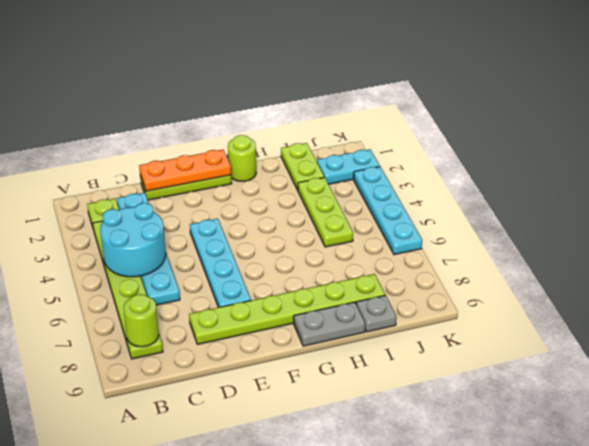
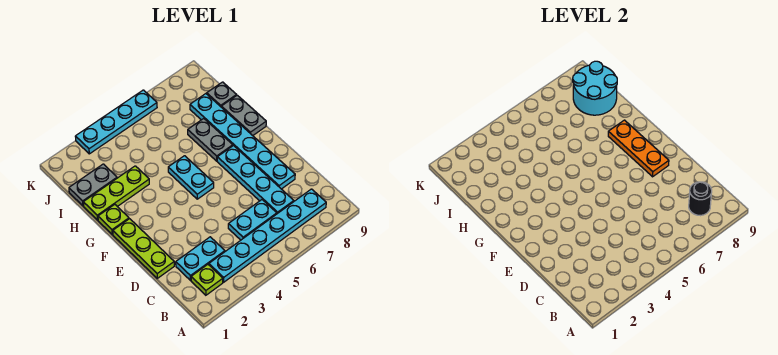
lime 1x6 plate [93,221,163,359] -> cyan 1x6 plate [209,189,326,282]
cyan 2x2 round brick [100,203,166,277] -> cyan 2x2 round brick moved to [573,61,617,115]
lime 1x1 round brick [123,294,159,347] -> black 1x1 round brick [689,182,712,216]
orange 1x3 plate [139,150,231,191] -> orange 1x3 plate moved to [608,120,669,177]
lime 1x6 plate [189,274,385,344] -> cyan 1x6 plate [190,94,295,189]
cyan 1x4 plate [190,219,251,307] -> cyan 1x4 plate turned to [217,146,294,214]
lime 1x1 round brick [228,135,256,181] -> lime 1x1 plate [98,204,129,234]
none -> grey 1x2 plate [188,119,233,161]
lime 1x2 plate [281,143,324,190] -> grey 1x2 plate [69,164,117,206]
lime 1x3 plate [298,177,353,247] -> lime 1x3 plate moved to [83,166,149,220]
cyan 1x2 plate [317,149,380,184] -> cyan 1x2 plate moved to [168,156,214,199]

